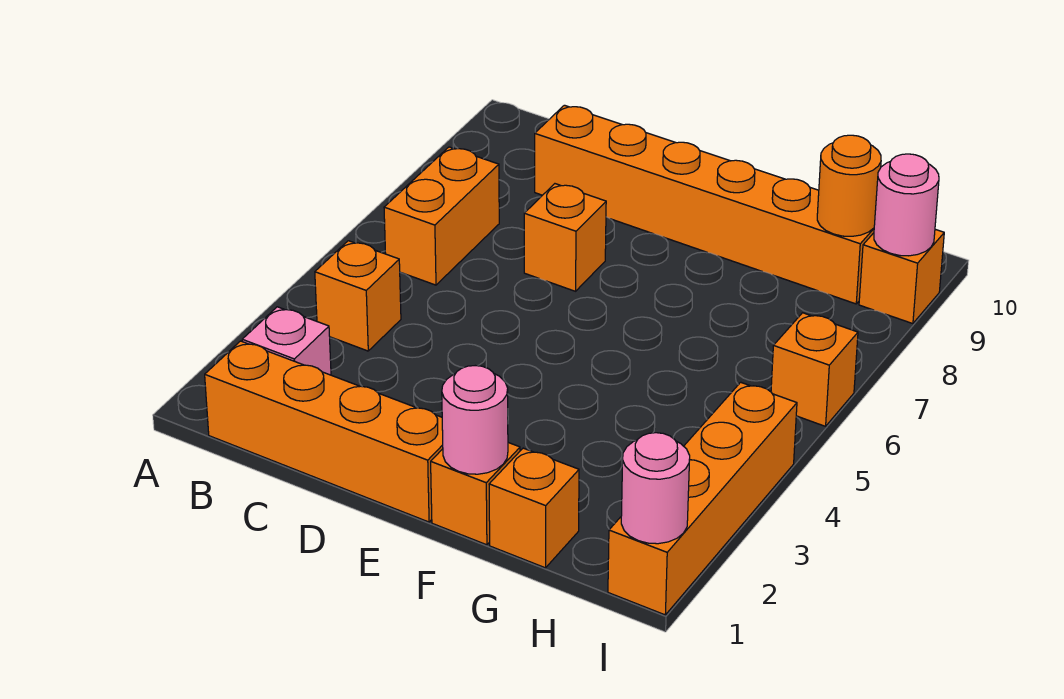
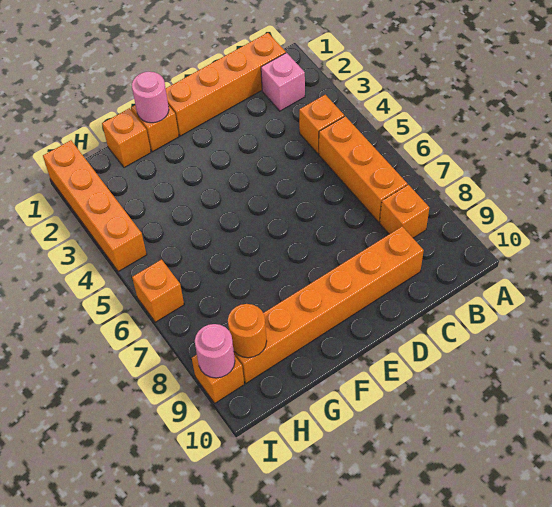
orange 1x2 brick [384,147,499,285] -> orange 1x3 brick [319,116,407,222]
orange 1x1 brick [524,184,606,291] -> orange 1x1 brick moved to [380,185,429,238]
pink 1x1 round brick [621,433,690,544] -> none

